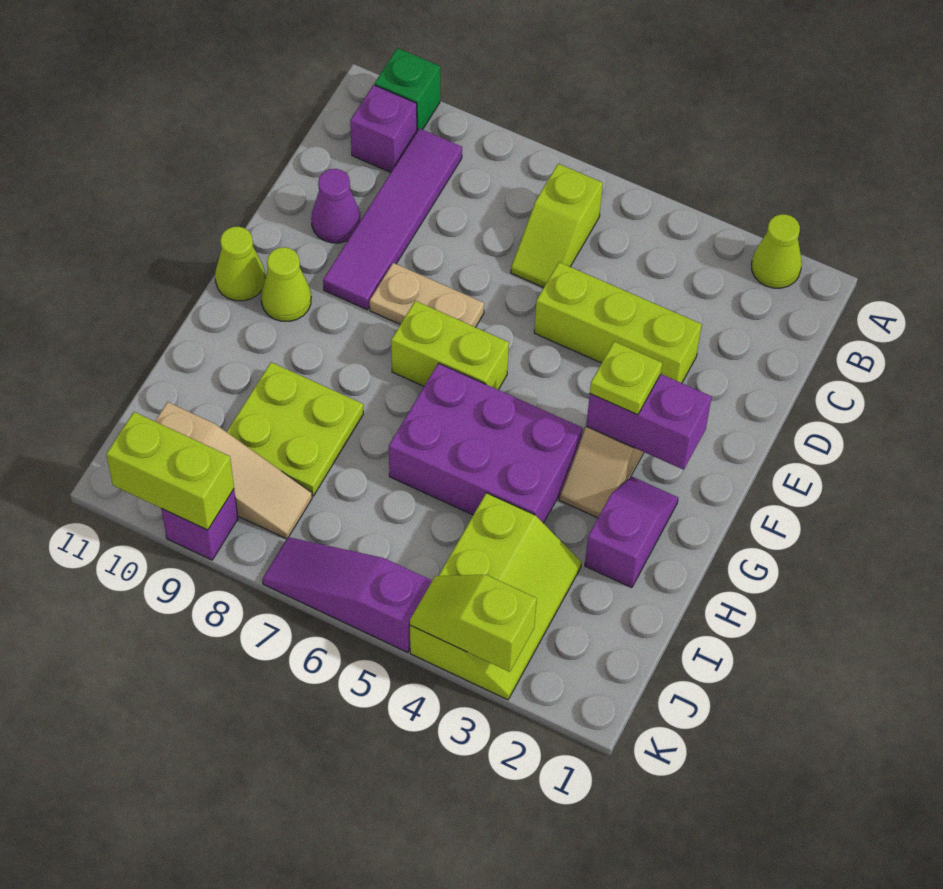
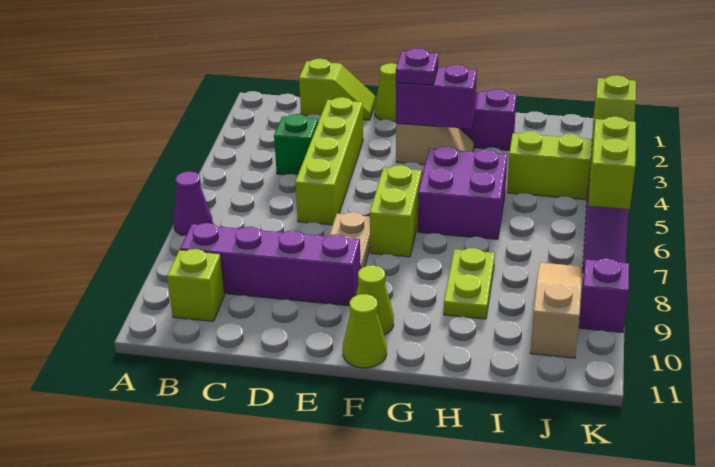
lime 1x1 cone [751,214,802,288] -> lime 1x1 cone moved to [374,63,397,122]
green 1x1 brick [374,48,440,131] -> green 1x1 brick moved to [274,114,318,175]
lime 1x2 slope [511,164,603,288] -> lime 1x2 slope moved to [299,59,375,120]
purple 1x4 tile [323,128,462,310] -> purple 1x4 brick [180,223,361,306]
purple 1x1 brick [350,85,417,172] -> lime 1x1 brick [167,249,225,321]
lime 1x3 brick [534,262,702,383] -> lime 1x4 brick [295,97,363,225]
purple 1x1 cone [311,169,360,243] -> purple 1x1 cone moved to [173,171,213,236]
purple 1x2 brick [586,374,712,470] -> purple 1x2 brick turned to [396,65,477,129]
lime 1x1 plate [590,342,662,415] -> purple 1x1 plate [396,48,438,85]
purple 2x3 brick [389,363,583,523] -> purple 2x2 brick [418,146,507,239]
lime 2x2 plate [227,362,363,496] -> lime 1x2 plate [444,248,495,319]
lime 1x2 brick [106,412,234,530] -> lime 1x2 brick moved to [588,117,636,209]

